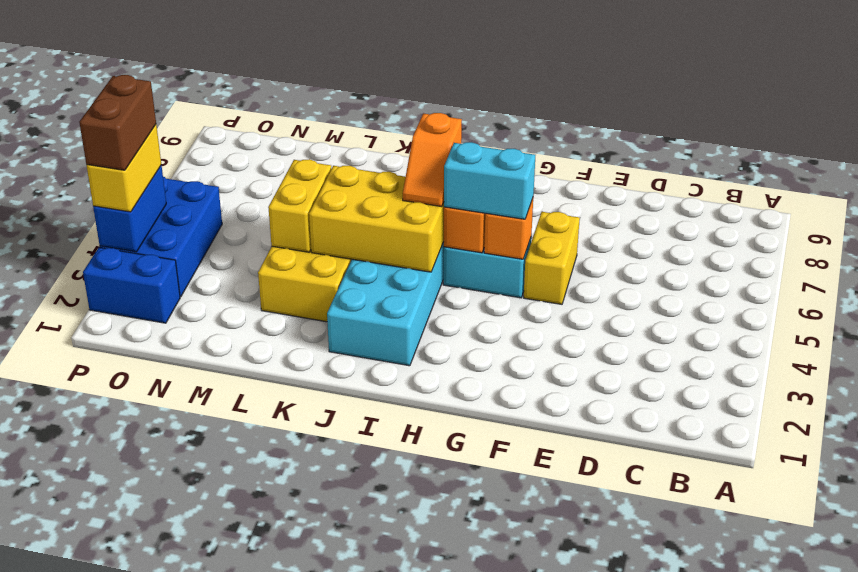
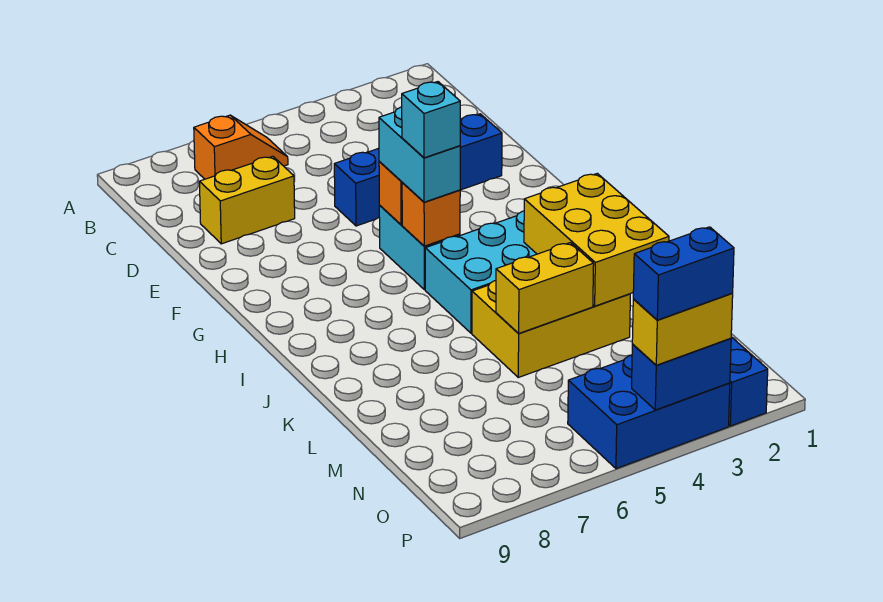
none -> blue 1x4 brick [334,114,502,226]
yellow 1x2 brick [524,212,580,304] -> yellow 1x2 brick moved to [199,156,295,244]
none -> cyan 1x1 brick [402,82,460,158]
yellow 2x3 brick [309,166,444,272] -> yellow 2x3 brick moved to [524,173,669,306]
orange 1x2 slope [403,113,462,207] -> orange 1x2 slope moved to [194,115,288,179]
brown 1x2 brick [79,75,156,170] -> blue 1x2 brick [633,227,734,320]

